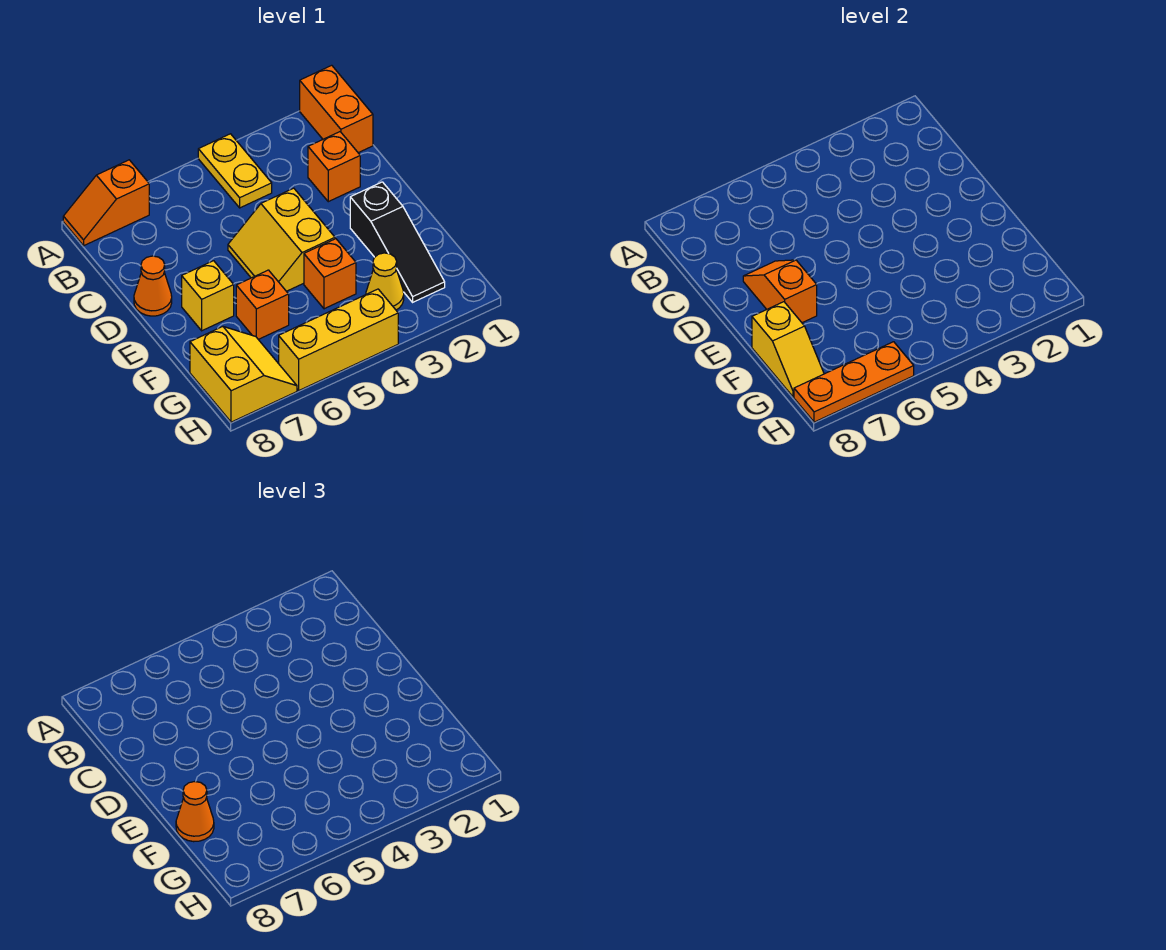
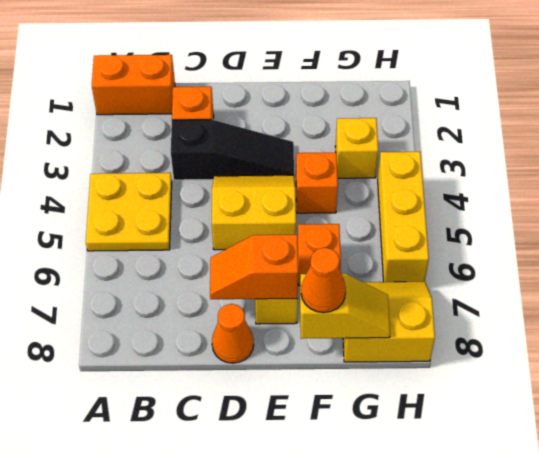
yellow 1x2 plate [198,134,272,208] -> yellow 2x2 plate [86,173,172,251]
orange 1x2 slope [63,160,149,246] -> none
yellow 2x2 slope [228,188,335,291] -> yellow 2x2 slope turned to [212,175,296,250]
black 1x3 slope [350,182,445,302] -> black 1x3 slope moved to [171,120,294,180]
yellow 1x1 cone [366,253,404,310] -> yellow 1x1 brick [335,118,378,178]
orange 1x3 plate [794,342,914,422] -> none

